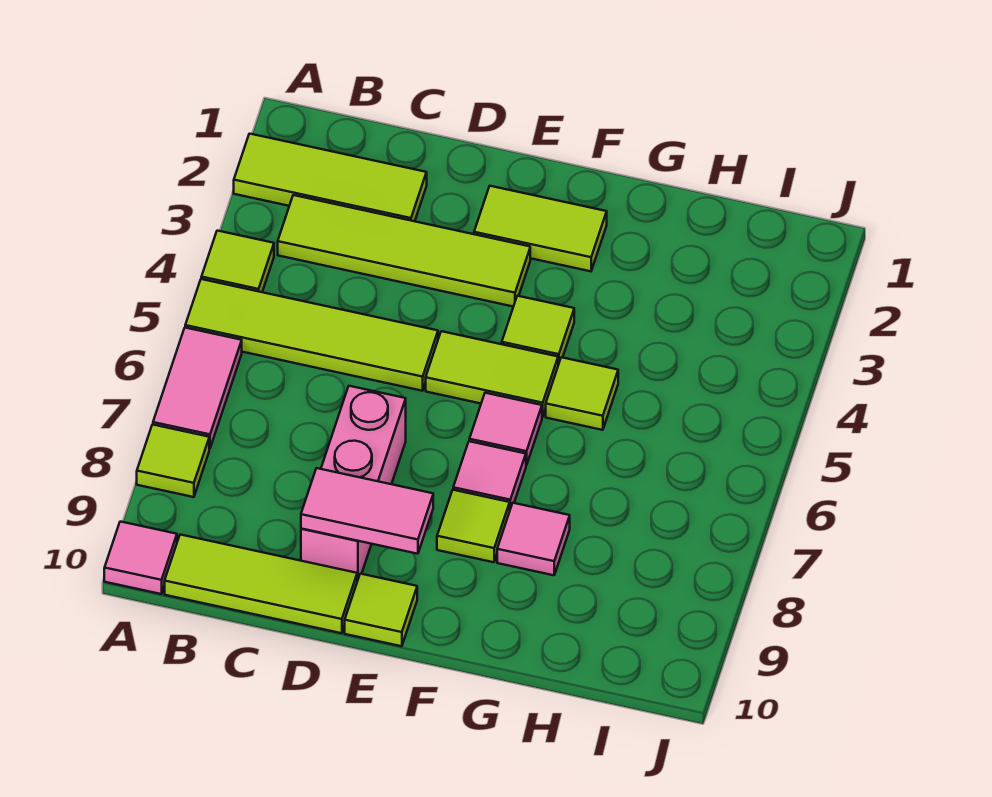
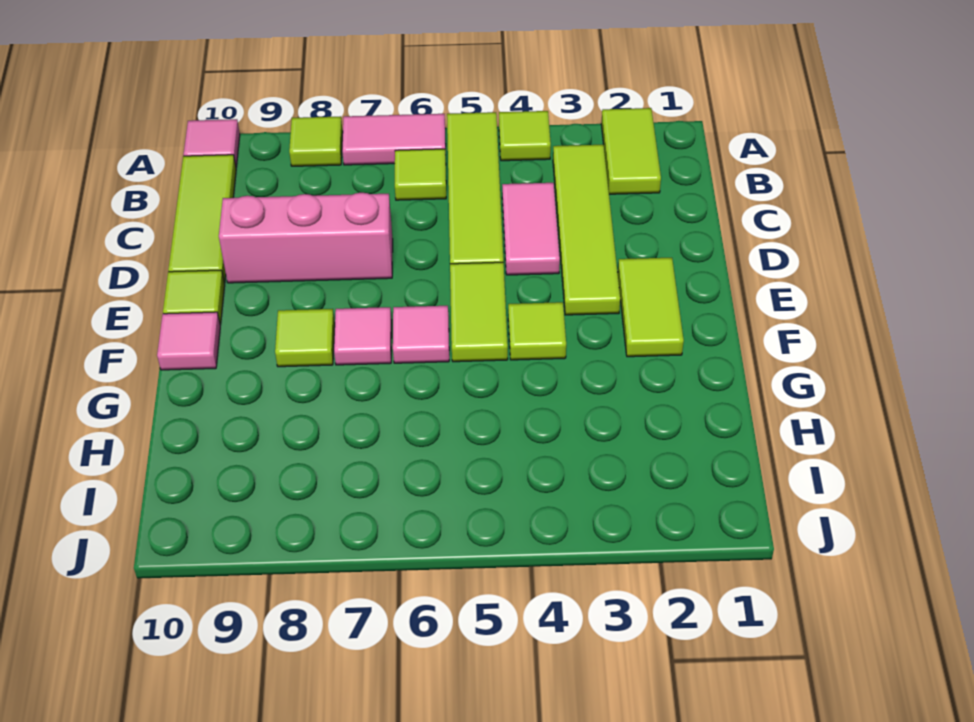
lime 1x3 tile [234,134,427,221] -> lime 1x2 tile [601,108,661,194]
pink 1x2 tile [301,468,433,554] -> pink 1x2 tile moved to [502,183,560,275]
lime 1x1 tile [546,357,618,430] -> lime 1x1 tile moved to [395,149,446,200]
pink 1x1 tile [497,503,570,575] -> pink 1x1 tile moved to [157,312,220,370]

